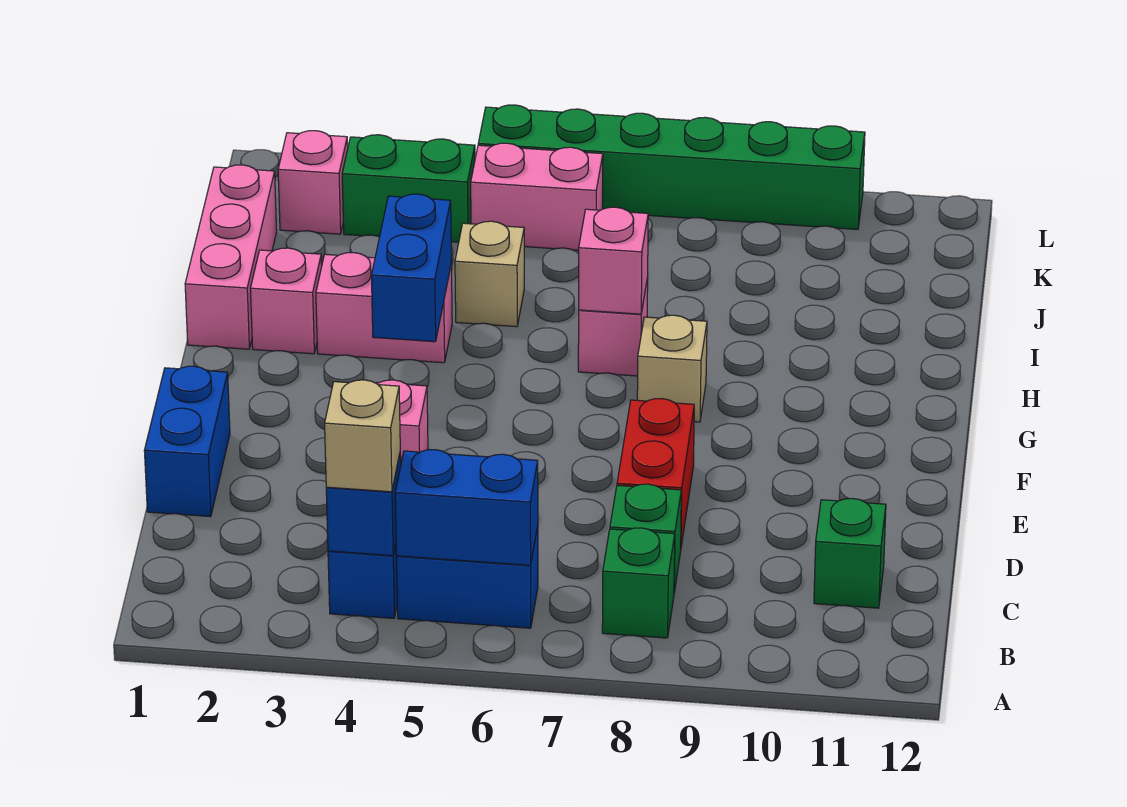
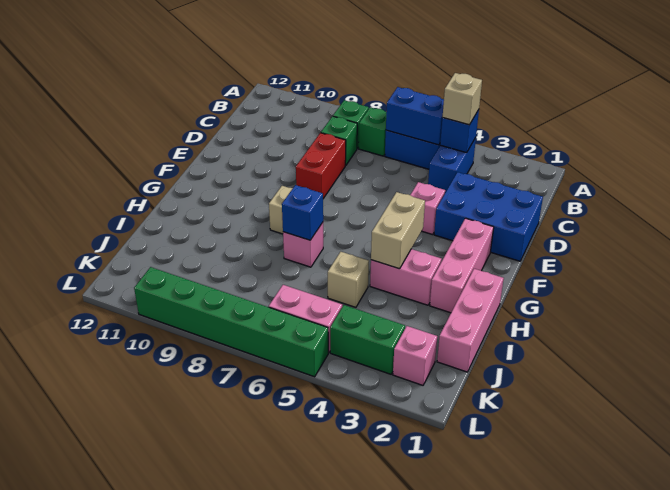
green 1x1 brick [814,498,886,608] -> green 1x1 brick moved to [359,108,386,156]
blue 1x2 brick [144,366,230,517] -> blue 2x3 brick [434,172,543,261]
blue 1x2 brick [371,194,451,342] -> tan 1x2 brick [371,192,425,269]
pink 1x1 brick [250,248,322,354] -> pink 1x3 brick [430,218,494,313]
pink 1x1 brick [579,207,648,314] -> blue 1x1 brick [282,185,323,240]

